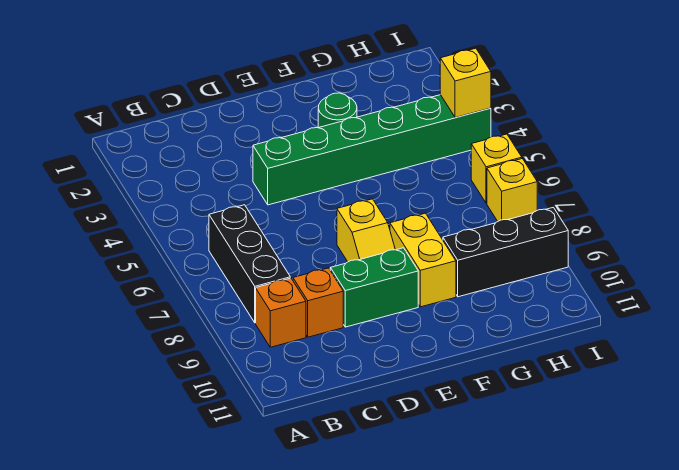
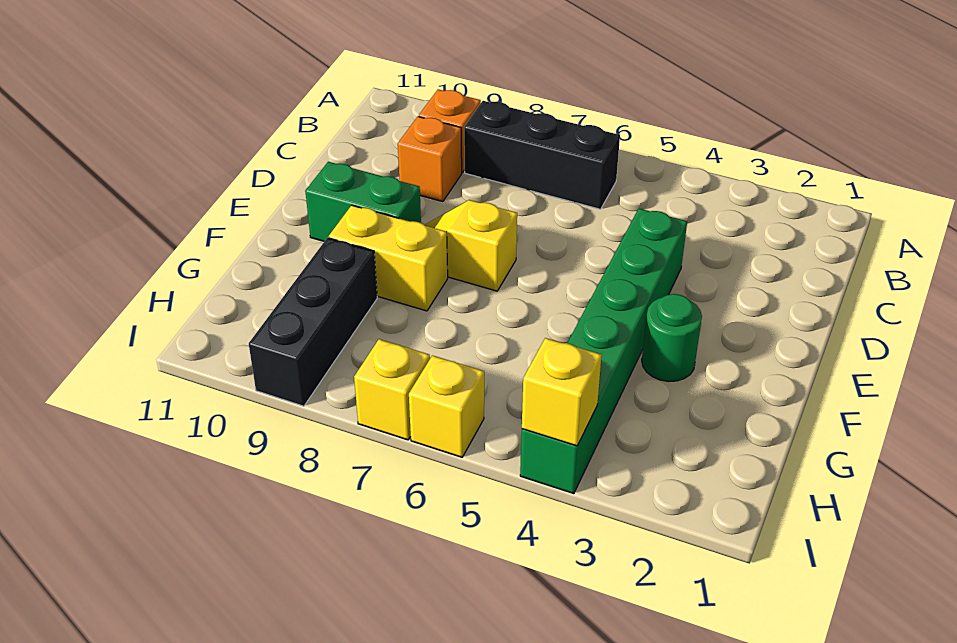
green 1x2 brick [330,248,418,327] -> green 1x2 brick turned to [305,162,421,241]

